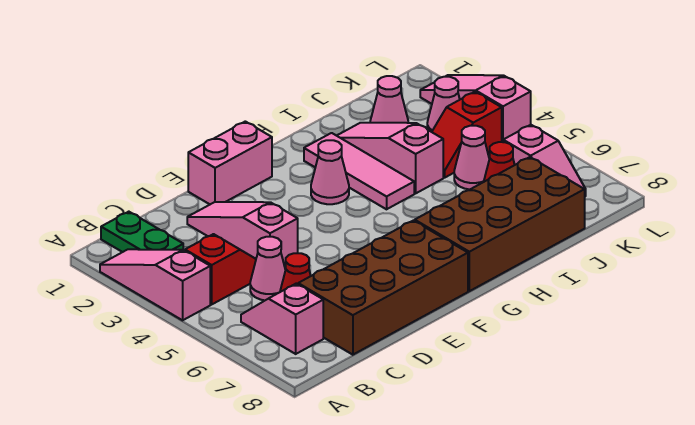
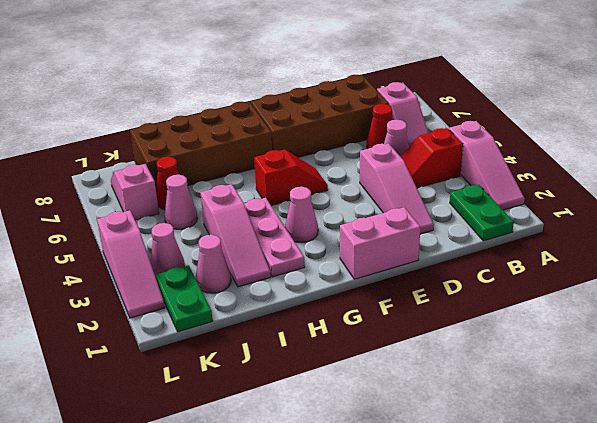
pink 1x3 tile [304,133,414,209] -> pink 1x3 plate [244,198,305,277]
red 1x2 slope [432,92,502,177] -> red 1x2 slope moved to [254,150,328,206]
none -> green 1x2 plate [155,265,213,332]

